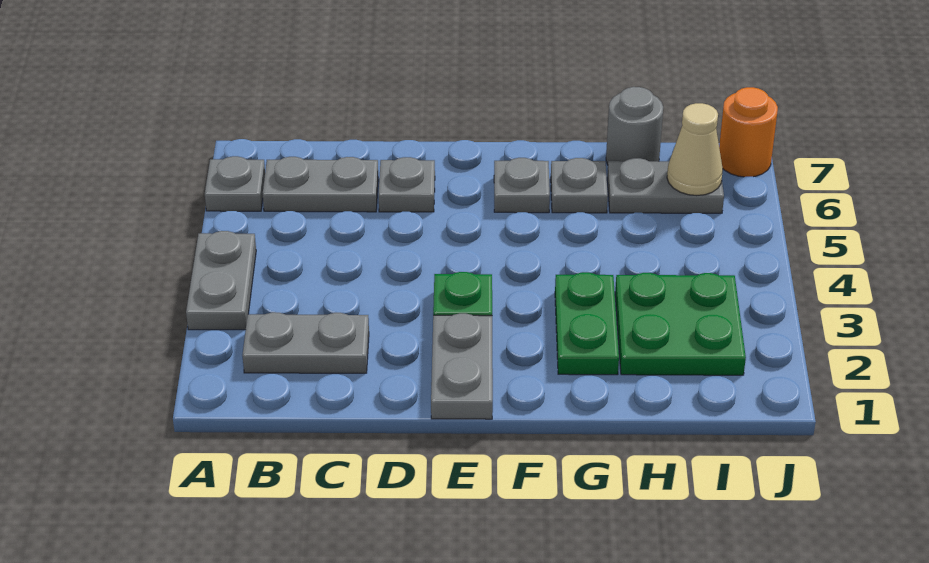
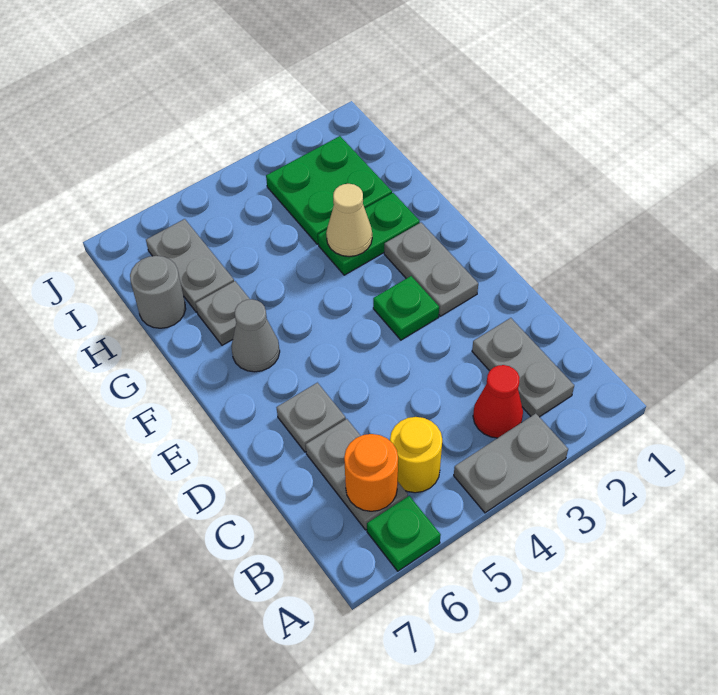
grey 1x1 plate [205,156,265,211] -> green 1x1 plate [367,496,441,571]
none -> red 1x1 cone [473,365,523,438]
none -> yellow 1x1 round brick [390,417,442,493]
grey 1x2 plate [431,313,493,419] -> grey 1x2 plate turned to [384,223,478,316]
grey 1x1 plate [494,158,550,213] -> grey 1x1 cone [231,299,280,372]
tan 1x1 cone [667,103,723,195] -> tan 1x1 cone moved to [326,184,372,257]
orange 1x1 round brick [719,87,778,177] -> orange 1x1 round brick moved to [344,434,398,511]

